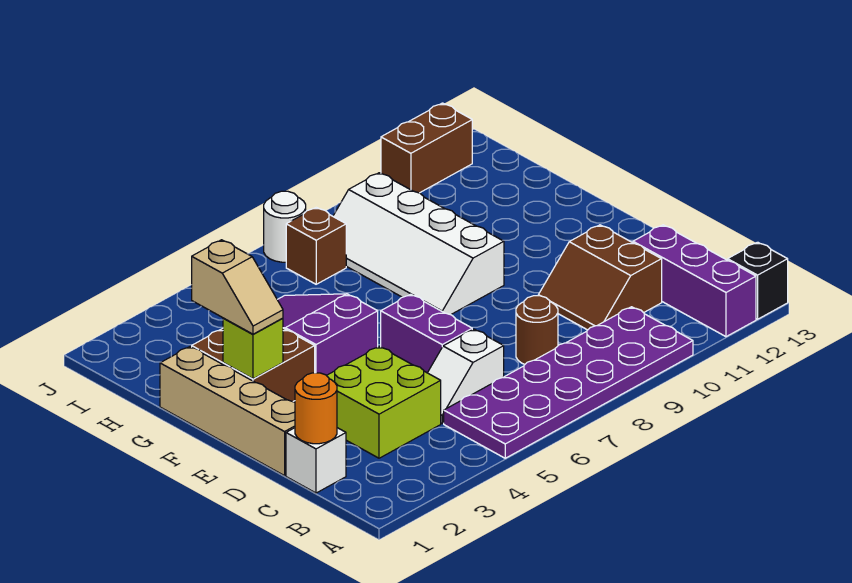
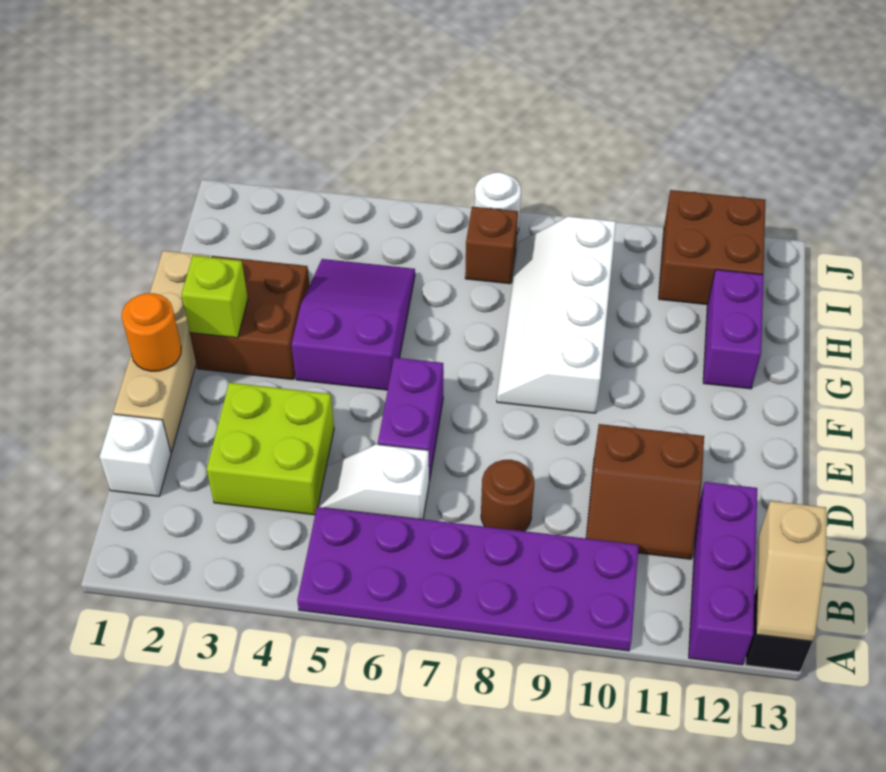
orange 1x1 round brick [295,373,337,444] -> orange 1x1 round brick moved to [122,293,181,371]
brown 2x2 slope [538,225,662,330] -> brown 2x2 slope turned to [586,424,704,559]
tan 1x2 slope [192,240,283,334] -> tan 1x2 slope moved to [756,501,826,641]
none -> purple 1x2 brick [703,270,763,389]
brown 1x2 brick [381,103,472,193] -> brown 2x2 brick [659,190,766,305]

